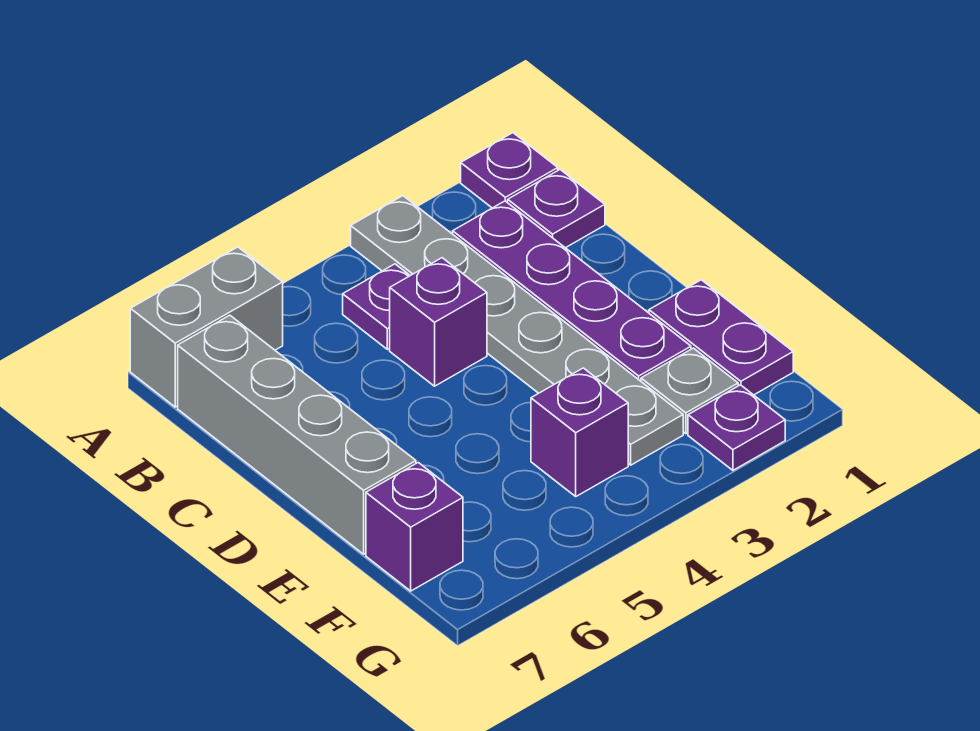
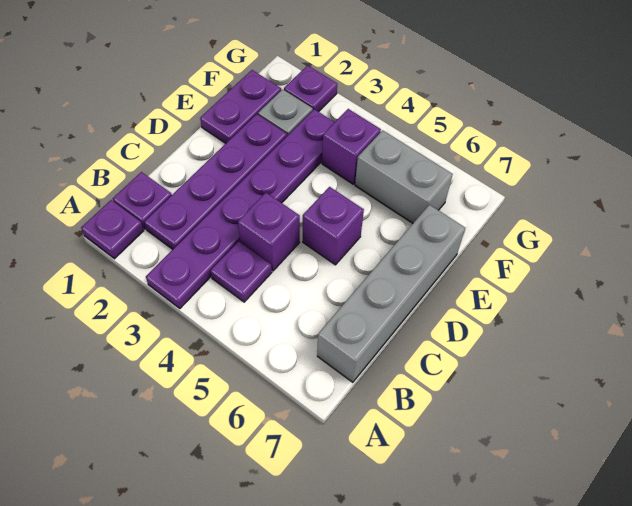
grey 1x6 plate [351,196,683,465] -> purple 1x6 plate [146,109,334,308]
grey 1x2 brick [130,247,283,407] -> grey 1x2 brick moved to [355,130,453,223]
purple 1x1 brick [366,463,463,591] -> purple 1x1 brick moved to [303,187,364,265]

